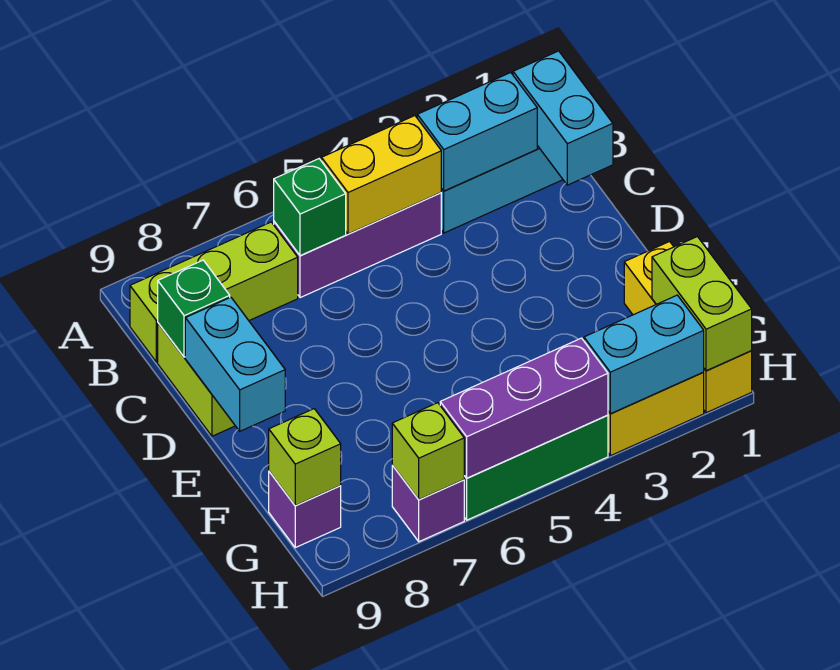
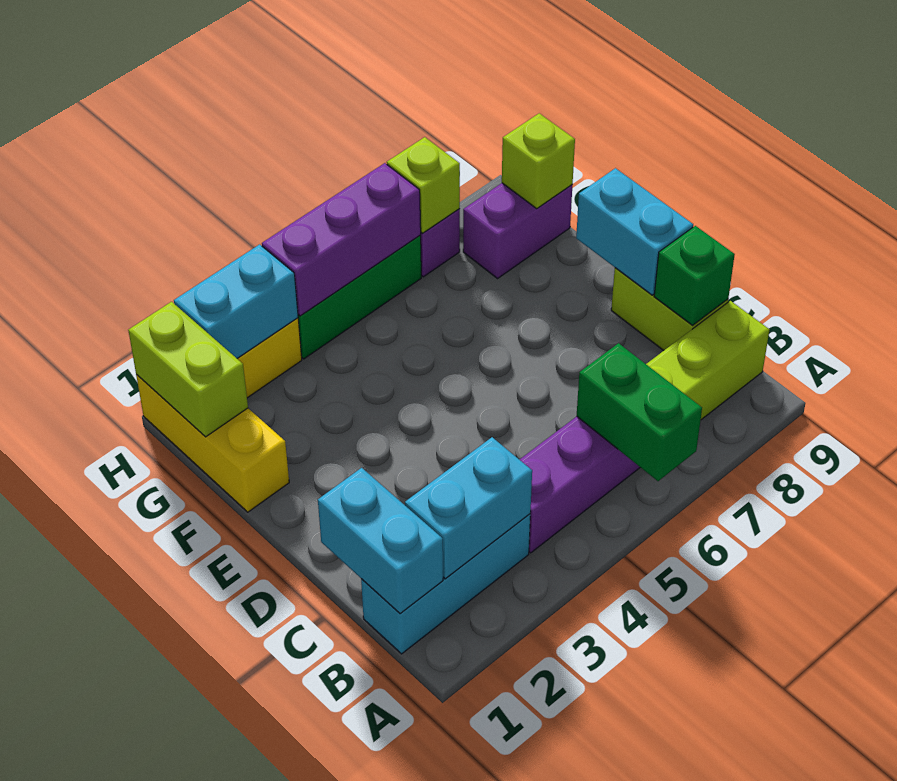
yellow 1x2 brick [322,116,441,234] -> none
green 1x1 brick [274,159,346,256] -> green 1x2 brick [577,343,702,481]
purple 1x1 brick [269,472,341,548] -> purple 1x2 brick [463,183,572,279]

